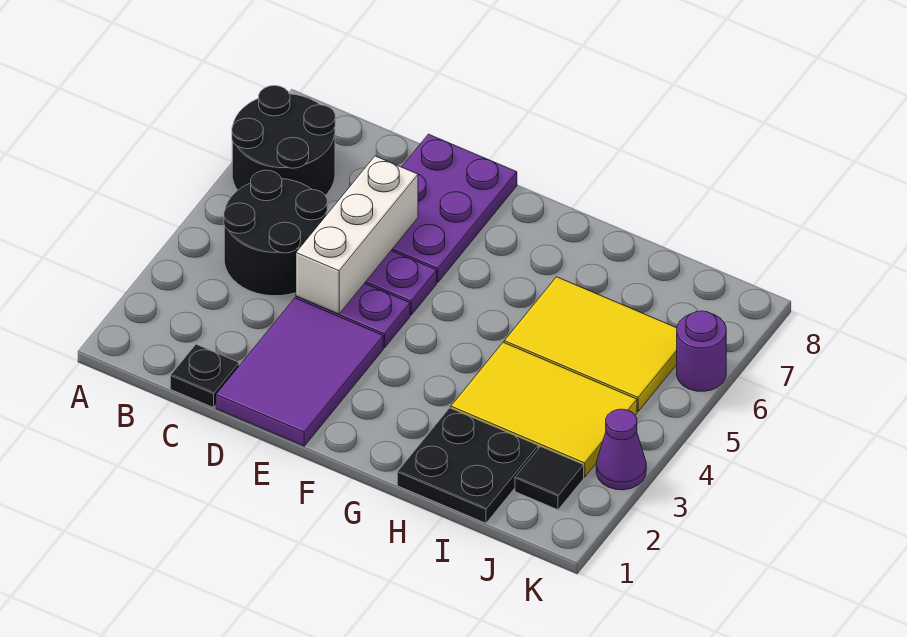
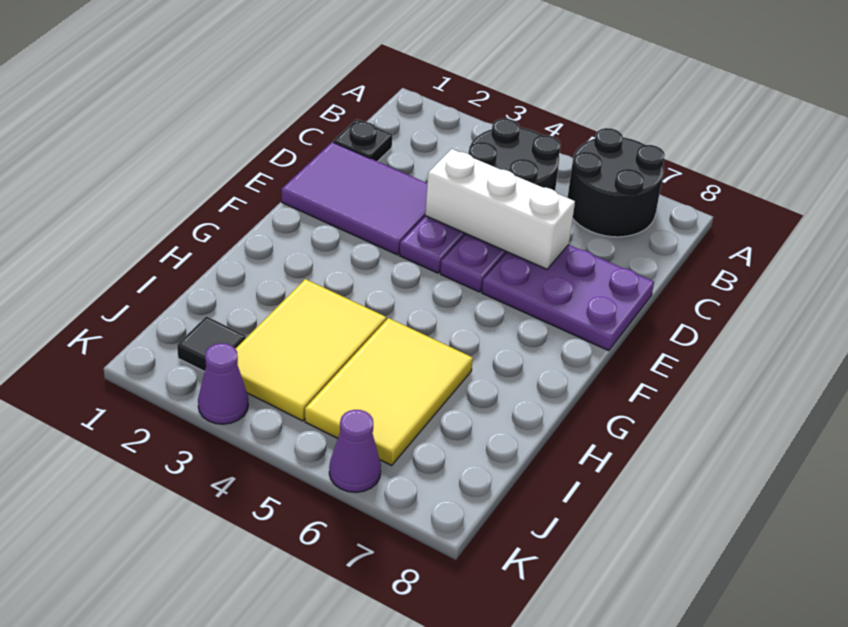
black 2x2 plate [397,408,538,523] -> none
purple 1x1 round brick [677,311,726,391] -> purple 1x1 cone [329,410,381,492]

